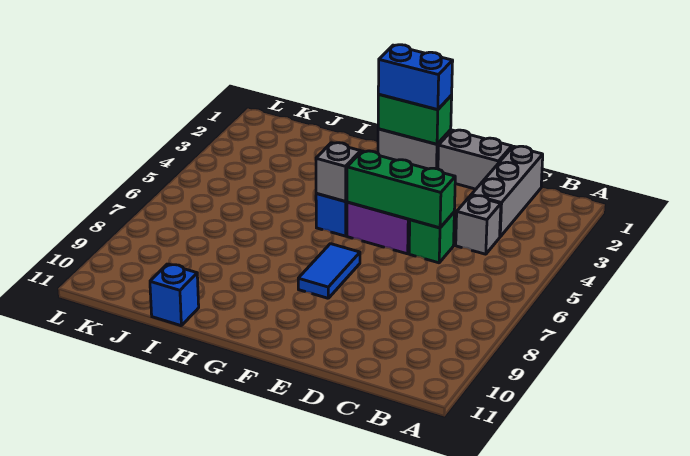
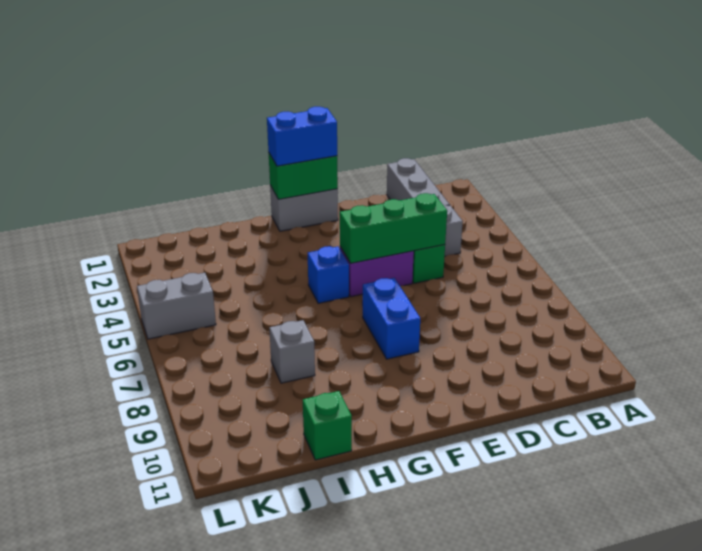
grey 1x2 brick [438,130,512,189] -> grey 1x2 brick moved to [137,273,216,339]
blue 1x2 tile [298,244,360,298] -> blue 1x2 brick [363,278,420,359]
grey 1x1 brick [316,143,361,201] -> grey 1x1 brick moved to [269,320,315,383]
blue 1x1 brick [150,264,199,326] -> green 1x1 brick [303,391,352,460]

